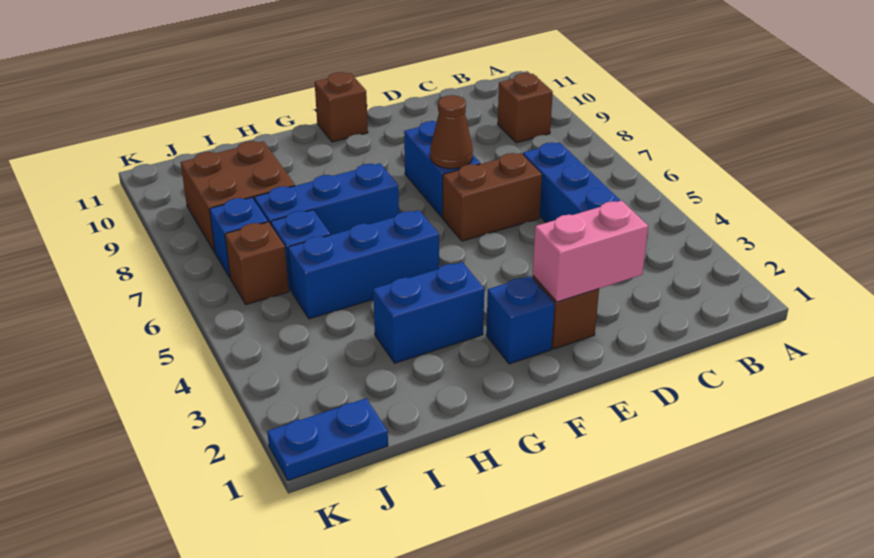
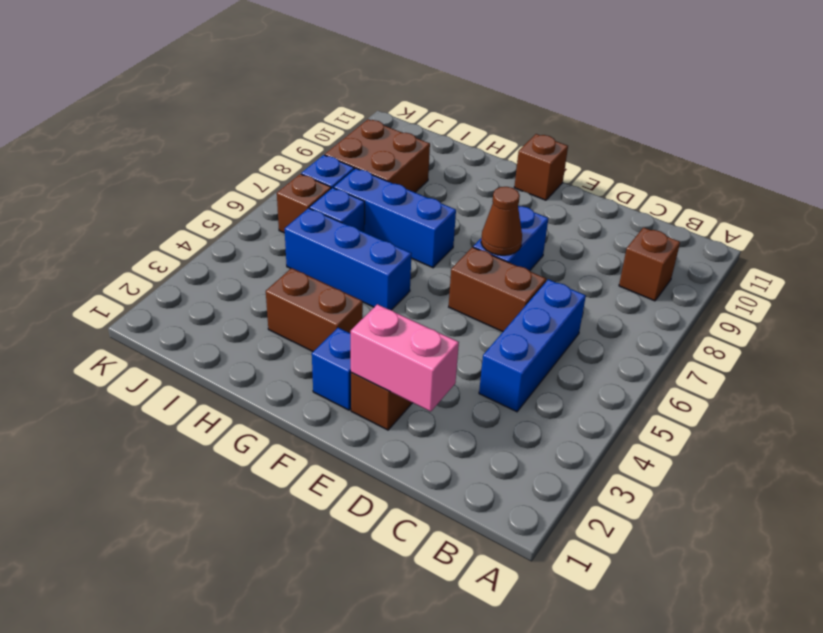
blue 1x2 brick [373,262,484,363] -> brown 1x2 brick [266,268,363,351]
blue 1x2 plate [267,398,388,481] -> none

